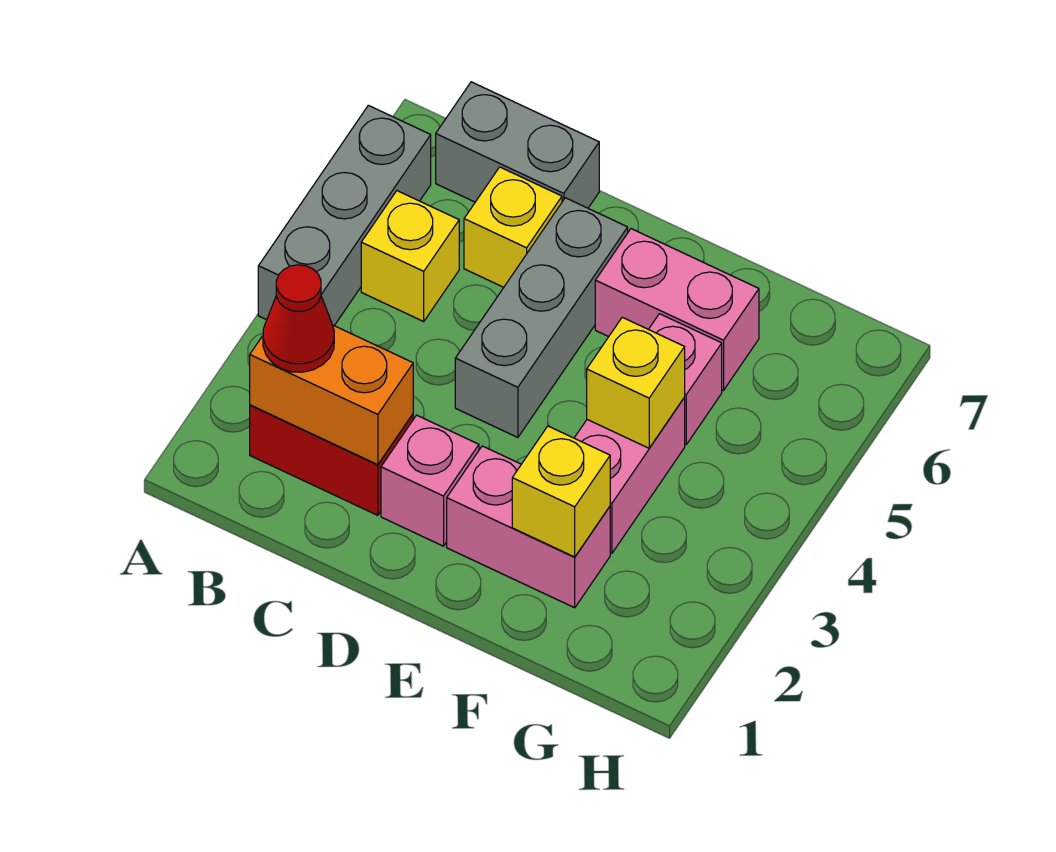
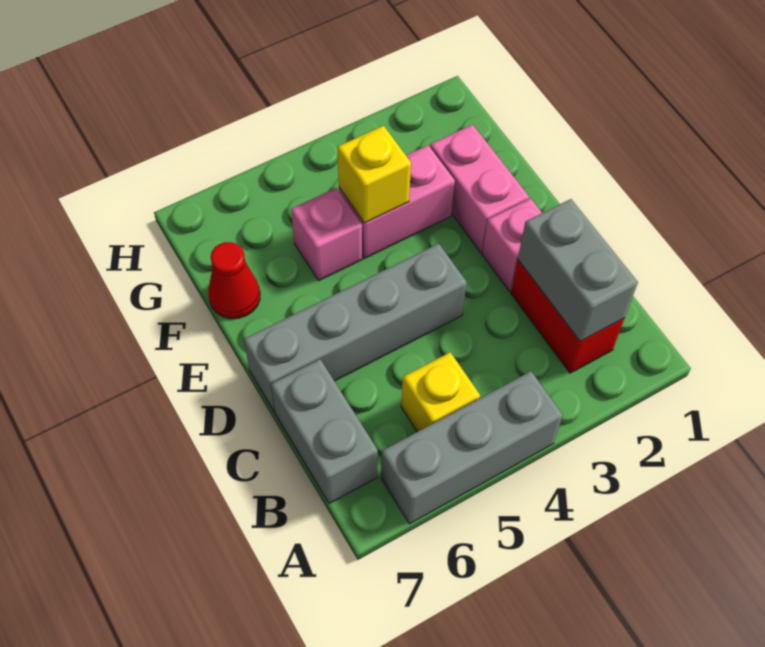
orange 1x2 brick [250,325,413,465] -> grey 1x2 brick [518,199,638,341]
red 1x1 cone [263,265,334,372] -> red 1x1 cone moved to [208,242,260,319]
yellow 1x1 brick [464,167,562,287] -> none
grey 1x3 brick [455,198,628,437] -> grey 1x4 brick [244,244,467,412]
pink 1x2 brick [595,229,759,390] -> none
yellow 1x1 brick [512,426,610,557] -> none

